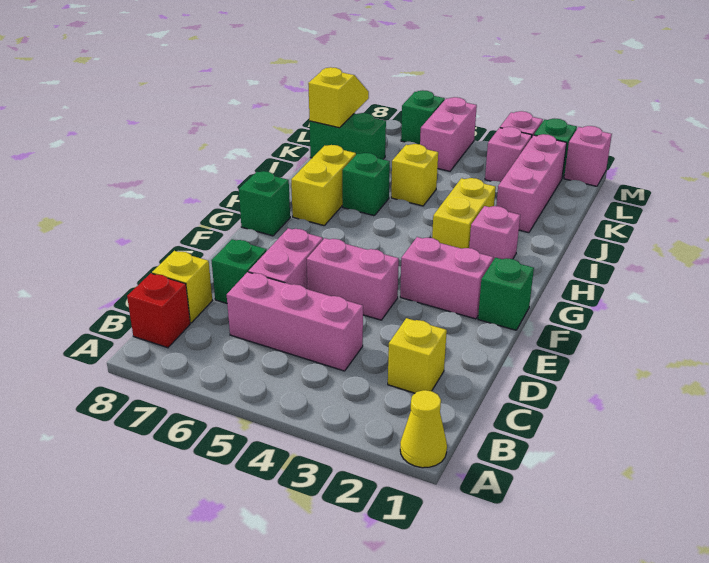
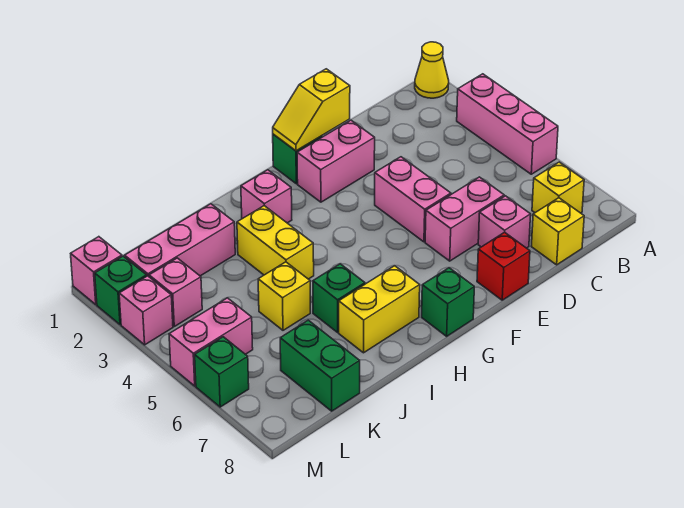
red 1x1 brick [127,273,190,348] -> red 1x1 brick moved to [477,232,530,300]
yellow 1x1 brick [388,318,447,393] -> yellow 1x1 brick moved to [532,162,584,213]
pink 1x3 brick [227,272,363,371] -> pink 1x3 brick moved to [457,74,558,174]
green 1x1 brick [212,239,267,304] -> pink 1x1 brick [478,196,531,248]
pink 1x2 brick [400,237,493,319] -> pink 1x2 brick turned to [297,120,375,202]
yellow 1x2 brick [432,178,496,249] -> yellow 1x2 brick turned to [237,206,314,279]
yellow 1x2 slope [308,67,369,128] -> yellow 1x2 slope moved to [273,69,350,151]

